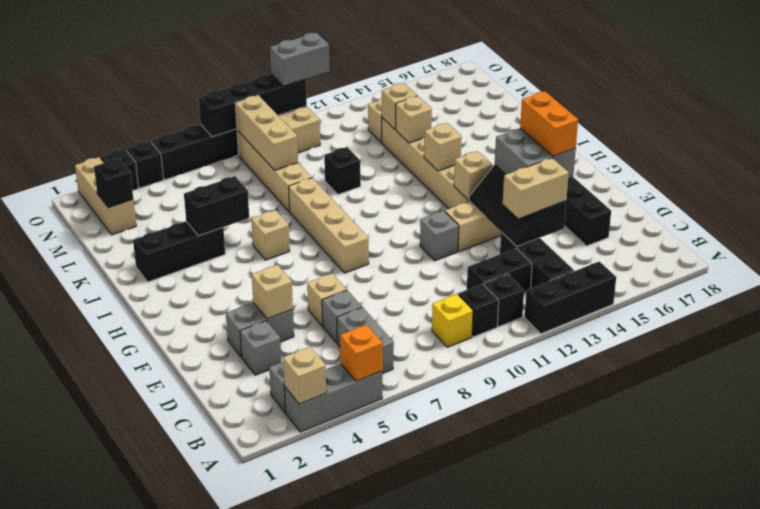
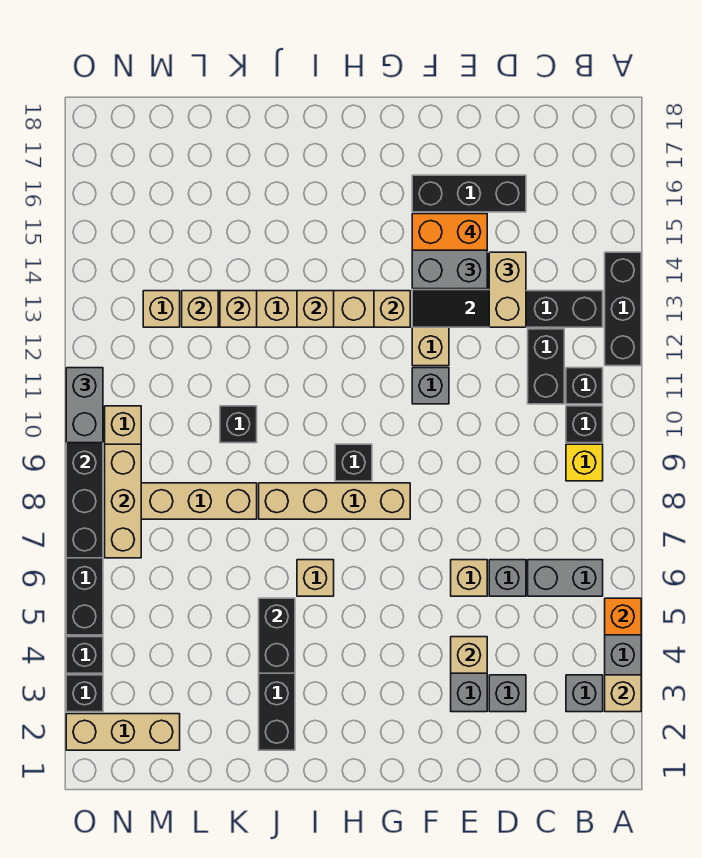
tan 1x3 brick [235,95,298,170] -> tan 1x3 brick turned to [105,444,141,558]
black 1x1 brick [94,158,133,208] -> black 1x1 brick moved to [335,444,372,481]

